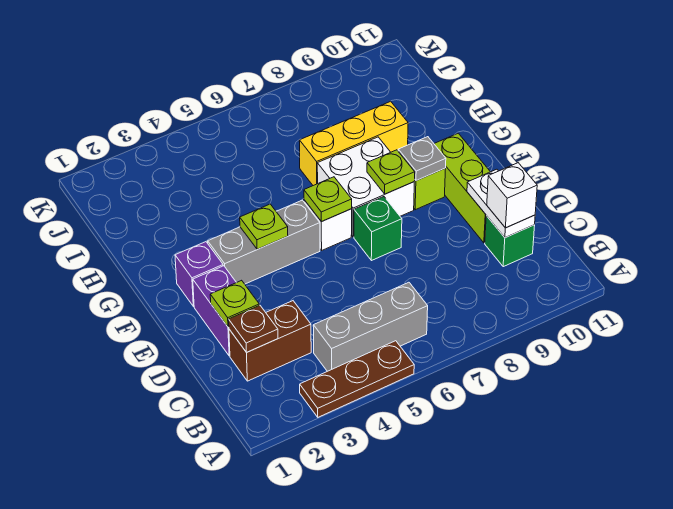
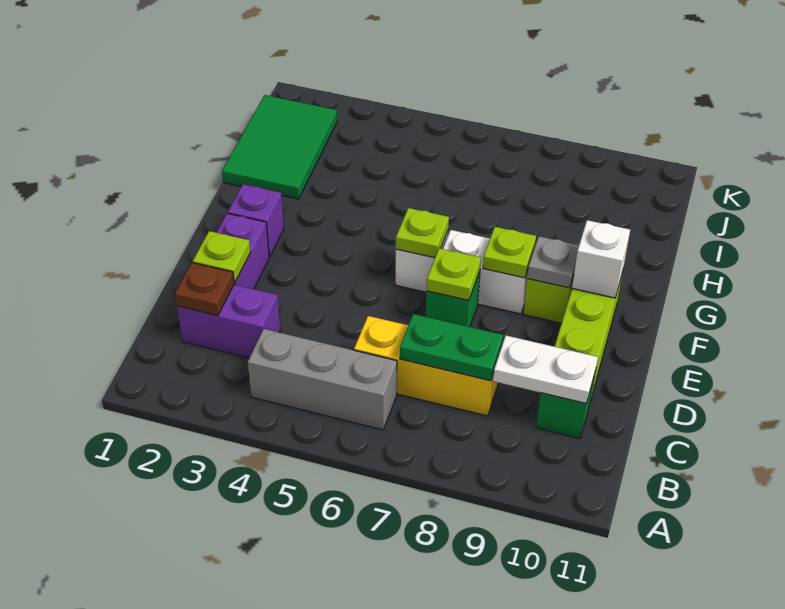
brown 1x3 plate [300,341,414,417] -> none
brown 1x2 brick [229,301,311,381] -> purple 1x2 brick [177,285,280,358]
none -> green 1x2 plate [400,314,503,381]
white 1x2 plate [467,169,535,238] -> white 1x2 plate turned to [493,335,598,403]
white 1x1 brick [487,163,537,228] -> white 1x1 brick moved to [572,220,630,298]
grey 1x3 brick [208,200,320,284] -> none
lime 1x1 plate [240,204,288,249] -> lime 1x1 plate moved to [427,248,481,300]
white 2x2 brick [317,137,414,237] -> white 1x2 brick [443,230,528,314]
none -> green 2x3 tile [222,95,337,199]
yellow 1x3 brick [299,101,408,186] -> yellow 1x3 brick moved to [354,316,498,416]

